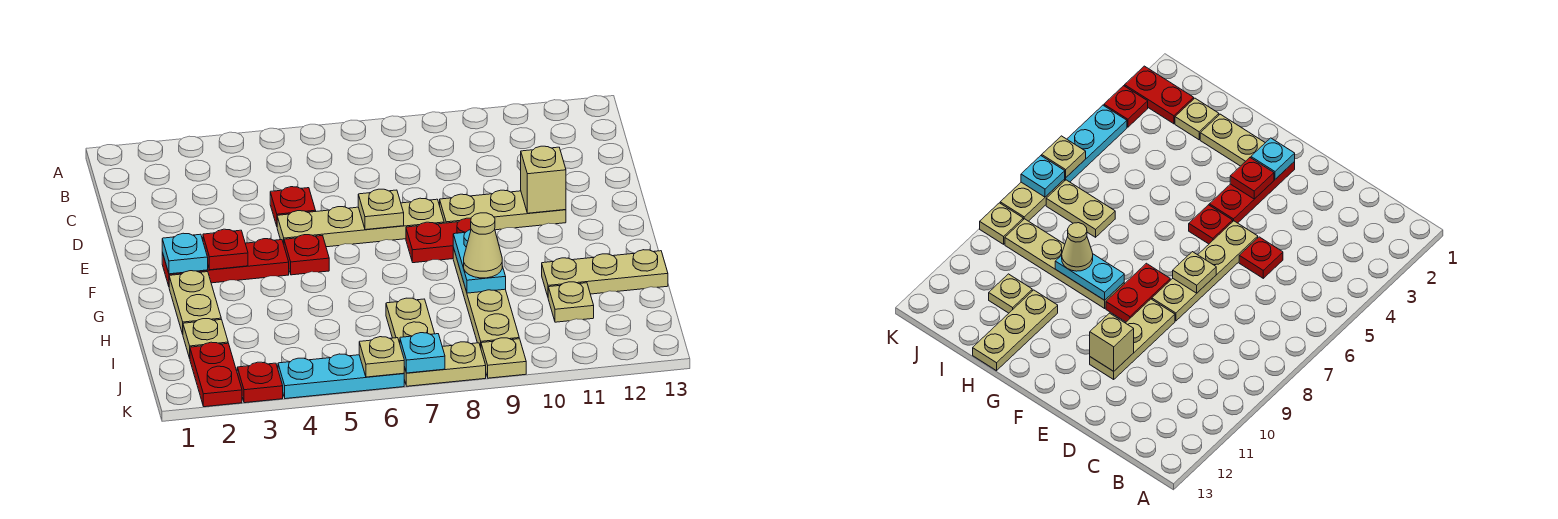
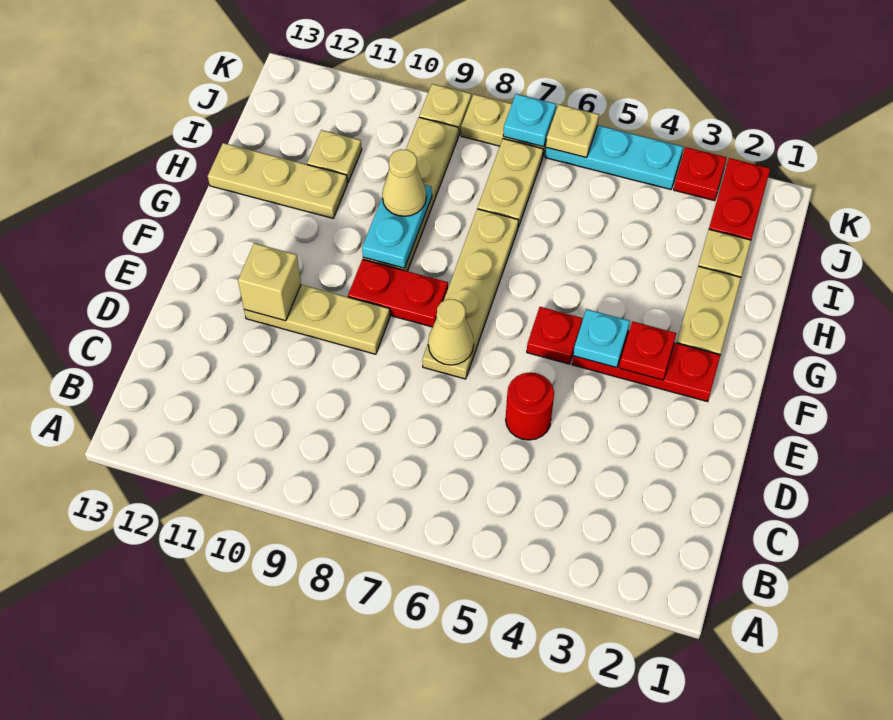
red 1x1 plate [270,187,316,226] -> red 1x1 round brick [506,372,554,440]
tan 1x4 plate [277,198,444,247] -> tan 1x4 plate turned to [423,209,519,379]
tan 1x1 plate [358,189,404,230] -> tan 1x1 cone [428,299,474,365]
cyan 1x1 plate [162,233,208,274] -> cyan 1x1 plate moved to [573,309,630,368]

